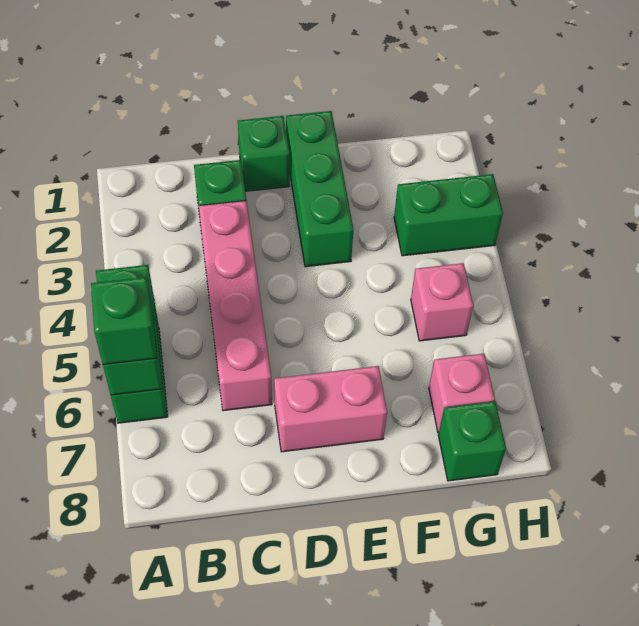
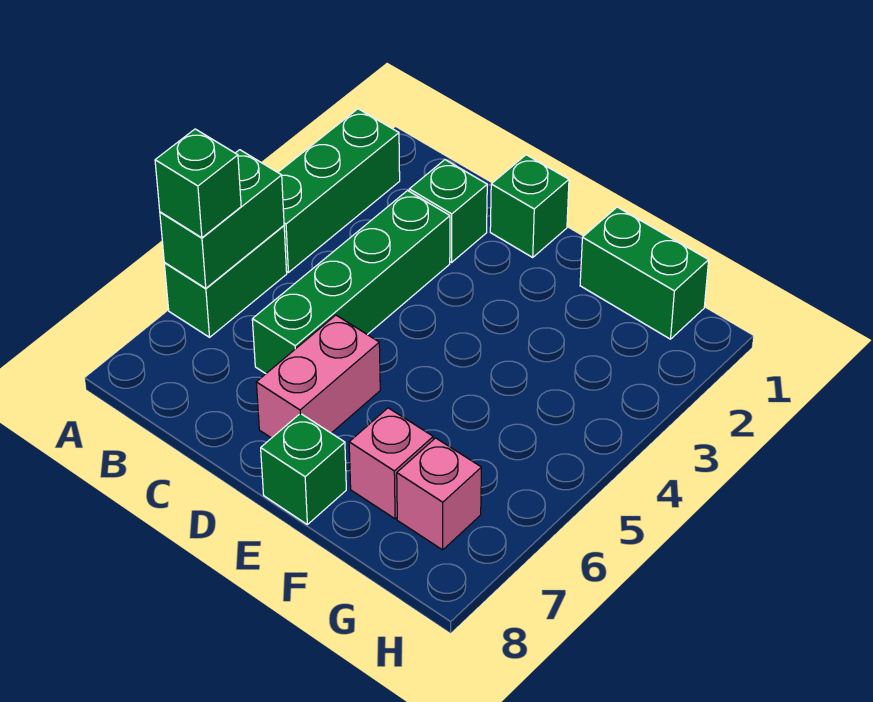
pink 1x4 brick [199,201,272,411] -> green 1x4 brick [252,191,450,374]
pink 1x2 brick [274,366,387,452] -> pink 1x2 brick turned to [256,315,380,438]
green 1x3 brick [286,111,353,267] -> green 1x3 brick moved to [278,109,400,272]
green 1x2 brick [394,174,503,256] -> green 1x2 brick moved to [580,207,709,339]
pink 1x1 brick [411,263,473,341] -> pink 1x1 brick moved to [349,408,433,519]
green 1x1 brick [438,401,506,481] -> green 1x1 brick moved to [261,413,346,524]

